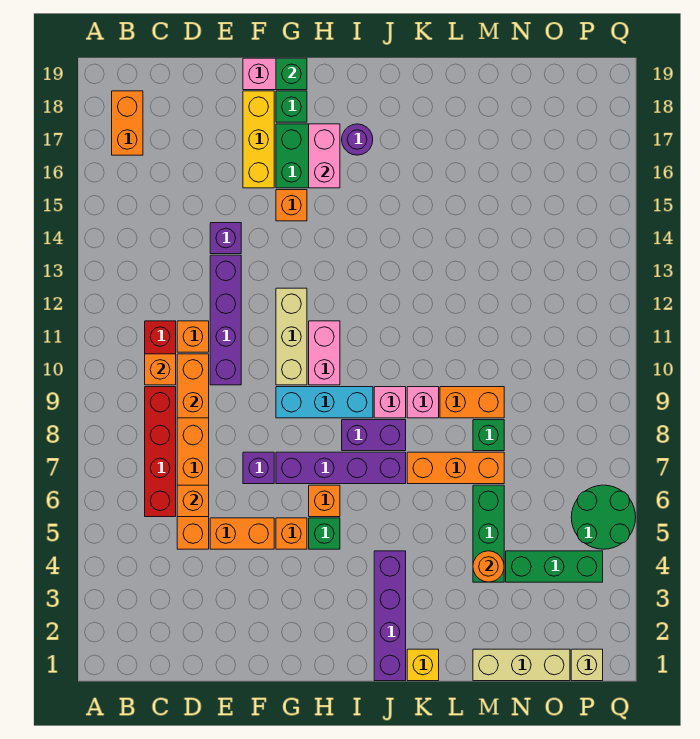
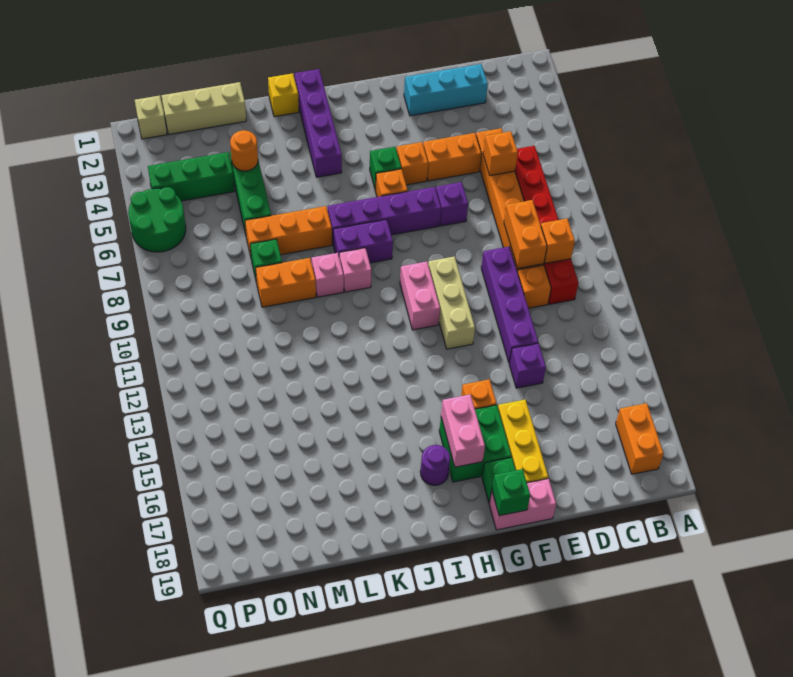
cyan 1x3 brick [276,387,373,418] -> cyan 1x3 brick moved to [404,64,488,116]

